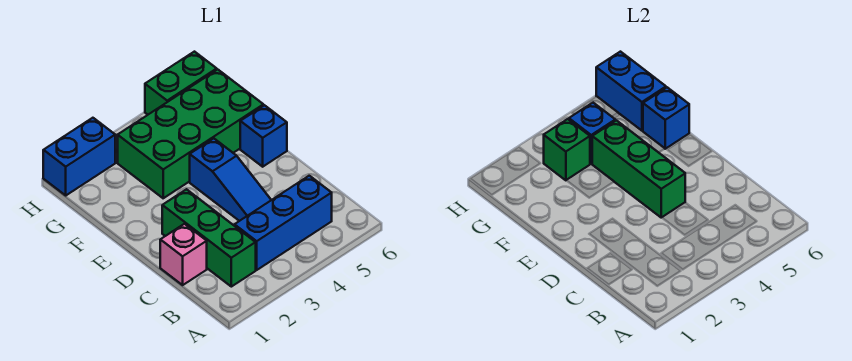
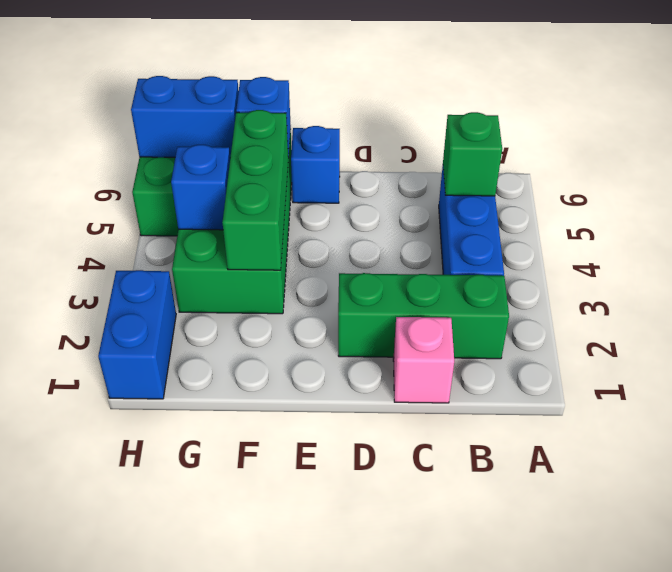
blue 1x3 slope [190,138,271,221] -> none
green 1x3 brick [592,120,685,218] -> green 1x3 brick turned to [222,110,288,270]
green 1x1 brick [544,119,590,180] -> green 1x1 brick moved to [443,112,502,196]

